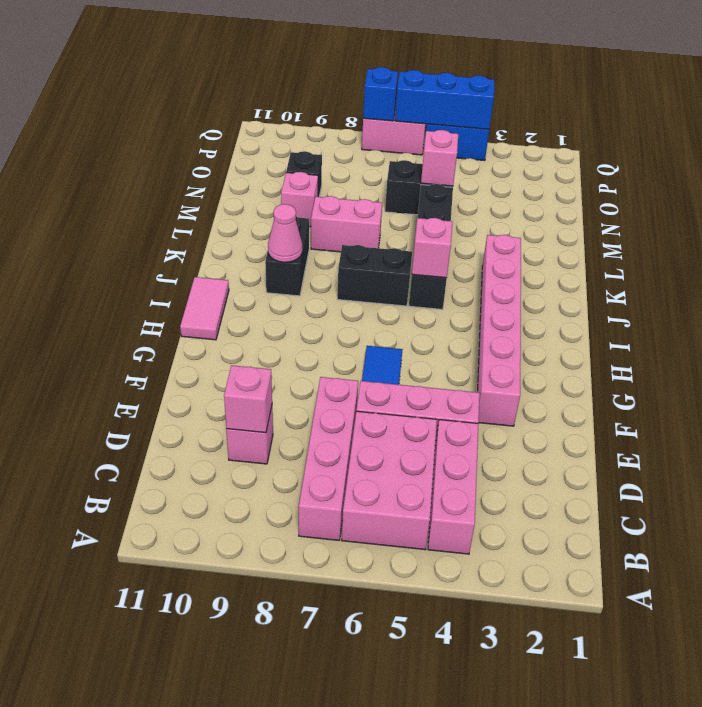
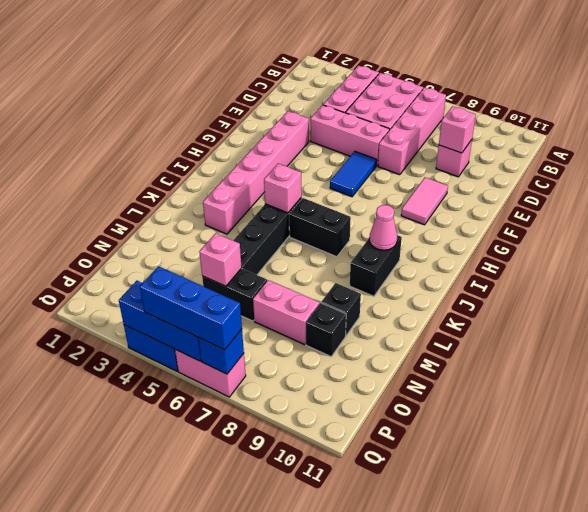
pink 1x2 tile [180,277,229,340] -> pink 1x2 tile moved to [401,177,448,225]
pink 1x2 brick [311,196,382,252] -> pink 1x2 brick moved to [253,280,319,345]
pink 1x1 brick [281,172,318,227] -> black 1x1 brick [321,283,361,336]
none -> blue 1x3 brick [140,266,242,350]

